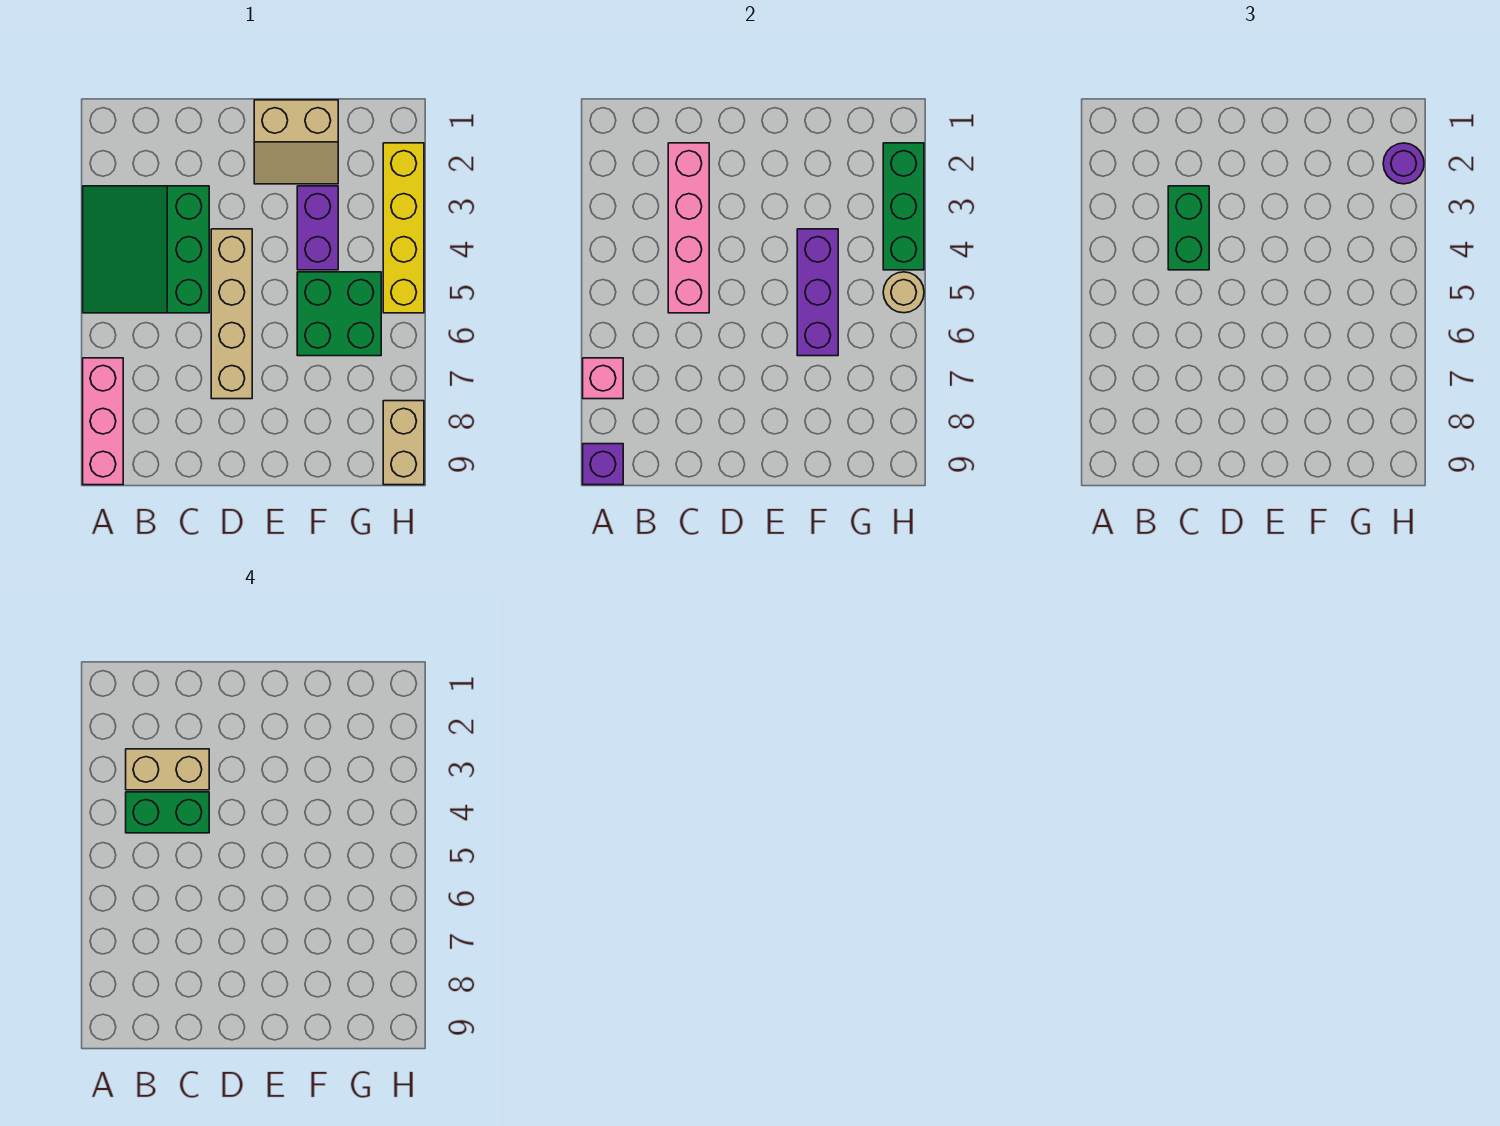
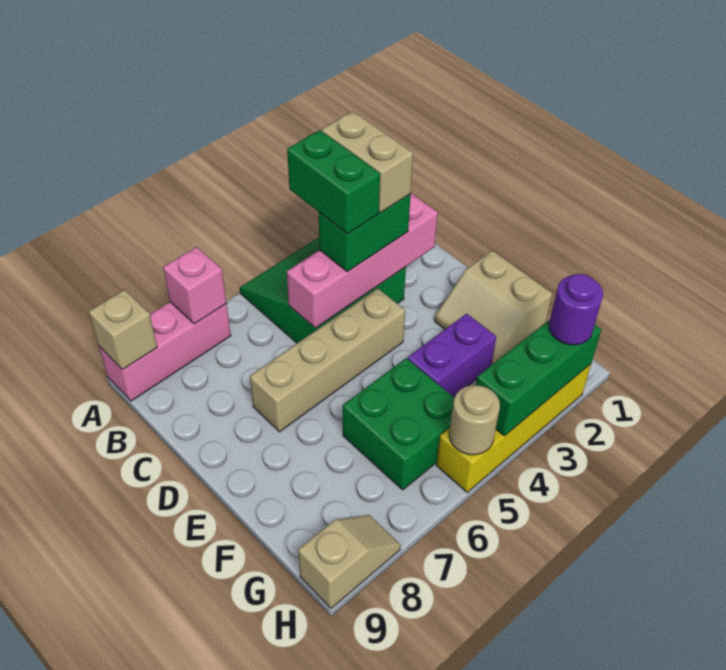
purple 1x1 brick [583,444,623,485] -> tan 1x1 brick [89,290,157,370]
purple 1x3 brick [797,229,838,356] -> none
tan 1x2 brick [383,401,424,485] -> tan 1x2 slope [298,515,401,608]

